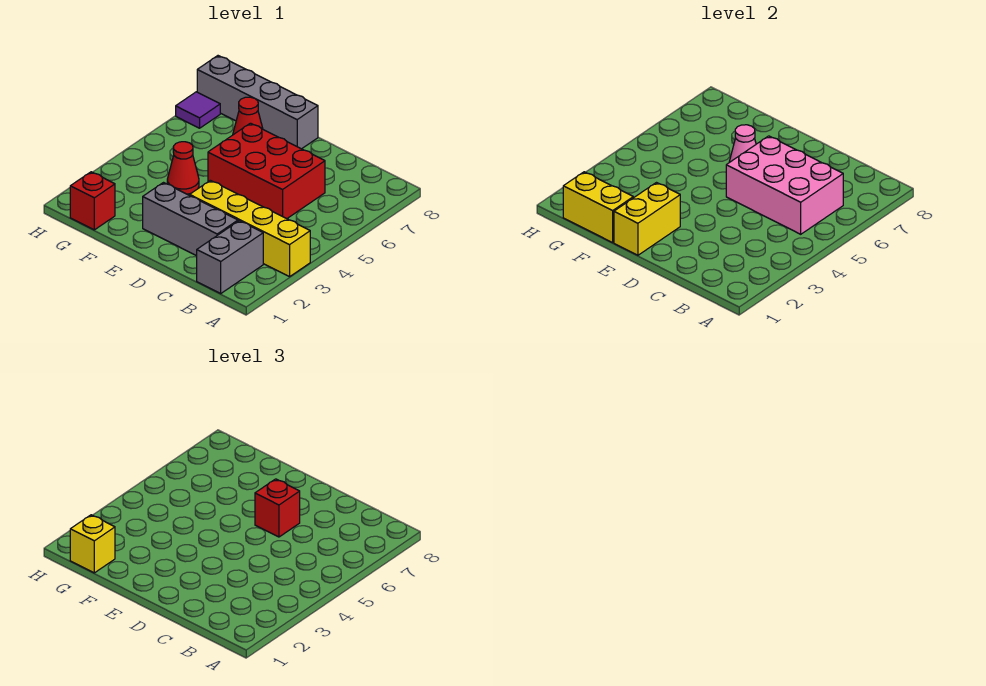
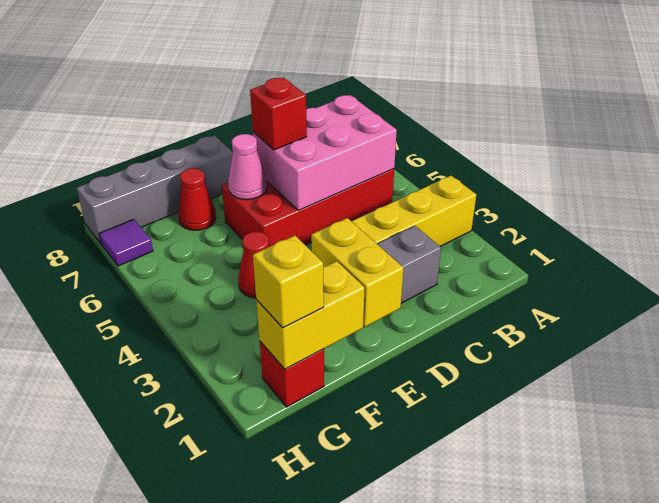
grey 1x2 brick [197,221,263,293] -> none
red 2x3 brick [208,123,325,219] -> red 2x4 brick [222,169,394,247]

